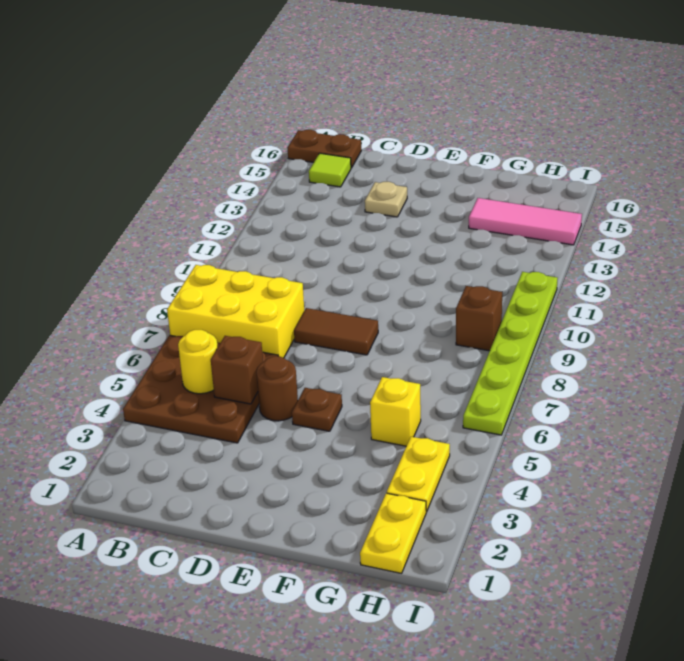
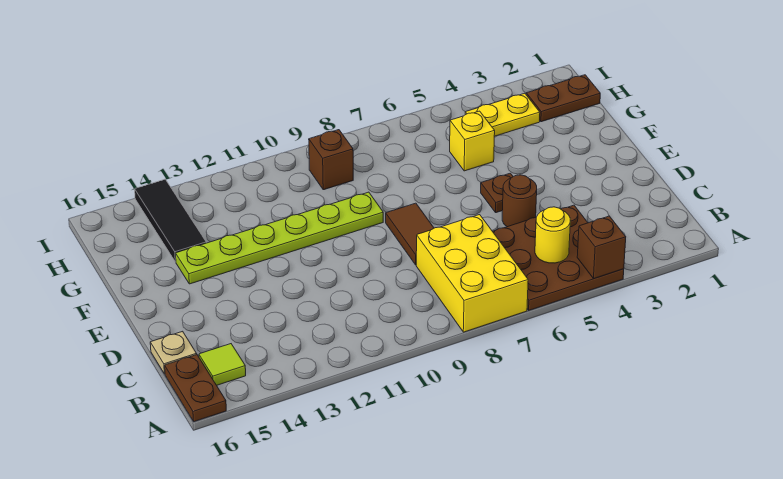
brown 1x1 brick [211,336,263,404] -> brown 1x1 brick moved to [577,216,626,279]
tan 1x1 plate [365,182,407,217] -> tan 1x1 plate moved to [150,331,197,374]
pink 1x3 tile [469,198,582,245] -> black 1x3 tile [135,179,206,262]
yellow 1x2 plate [360,493,426,573] -> brown 1x2 plate [526,75,600,122]
lime 1x6 plate [463,272,558,435] -> lime 1x6 plate moved to [176,192,383,284]

